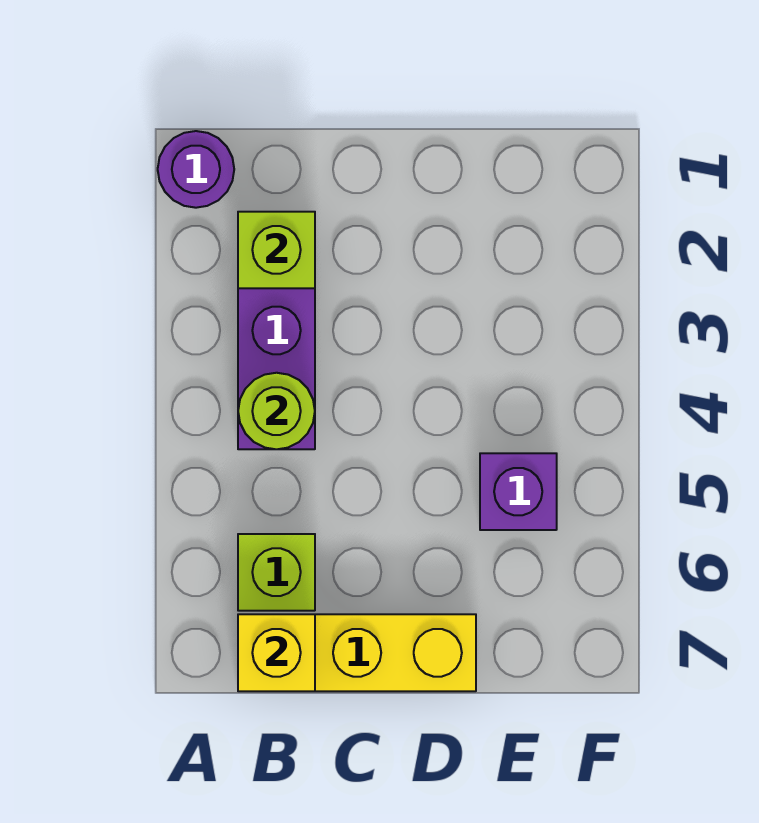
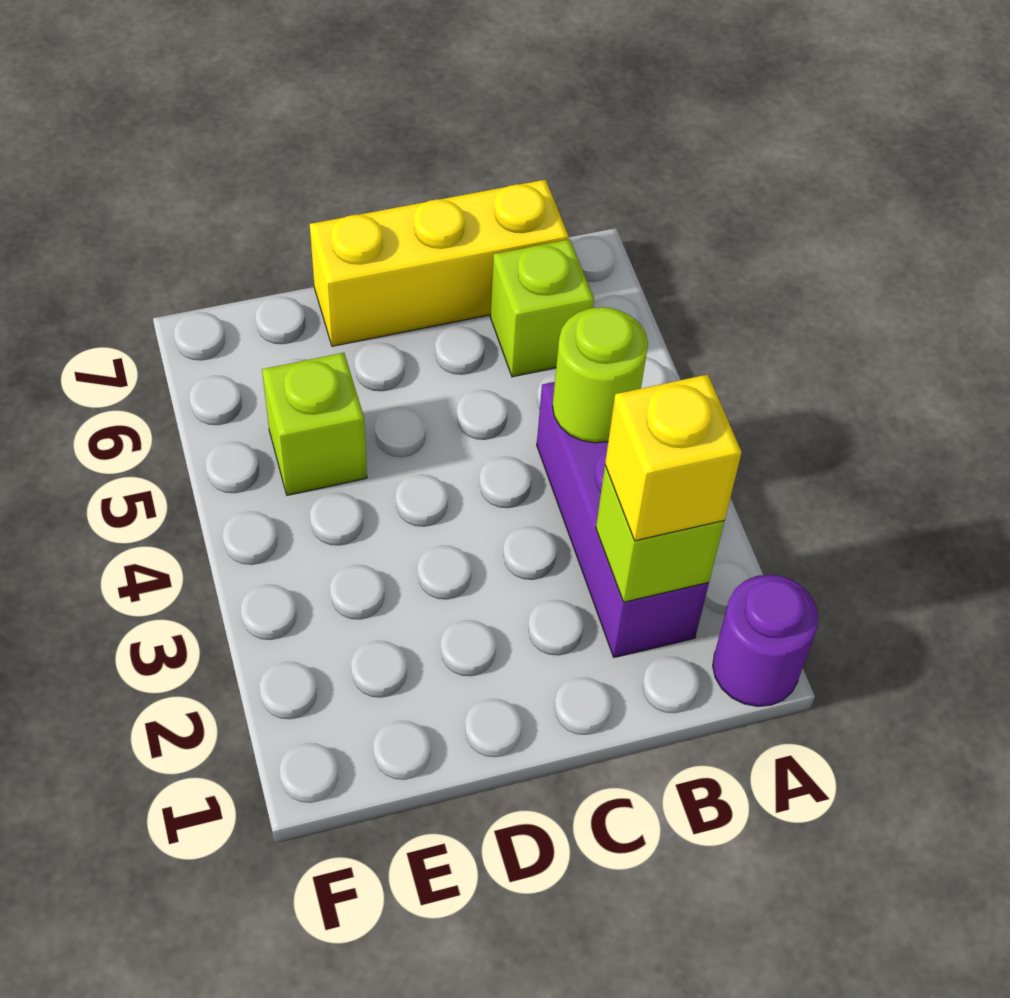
yellow 1x1 brick [238,614,315,691] -> yellow 1x1 brick moved to [605,375,742,541]
purple 1x1 brick [480,453,557,530] -> lime 1x1 brick [262,353,367,495]

